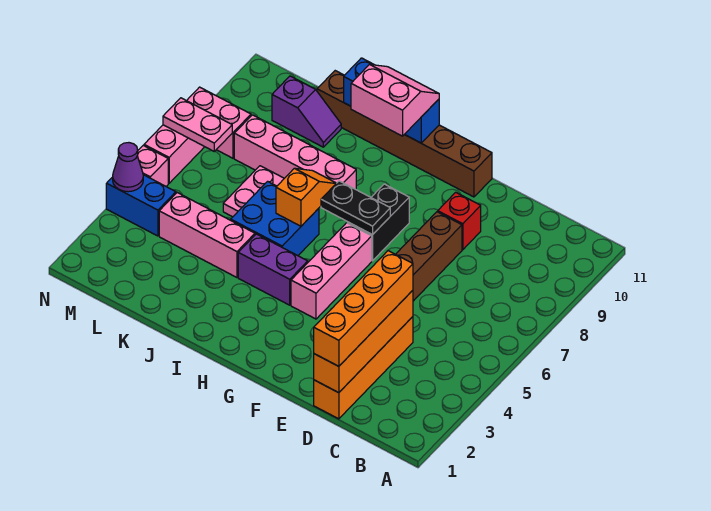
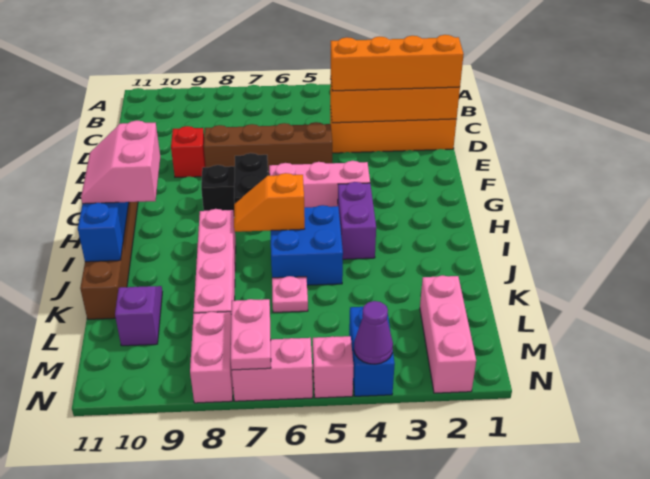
pink 1x3 brick [159,193,255,277] -> pink 1x3 brick moved to [420,275,476,393]
pink 1x2 plate [223,166,284,217] -> pink 1x1 plate [272,276,308,312]

